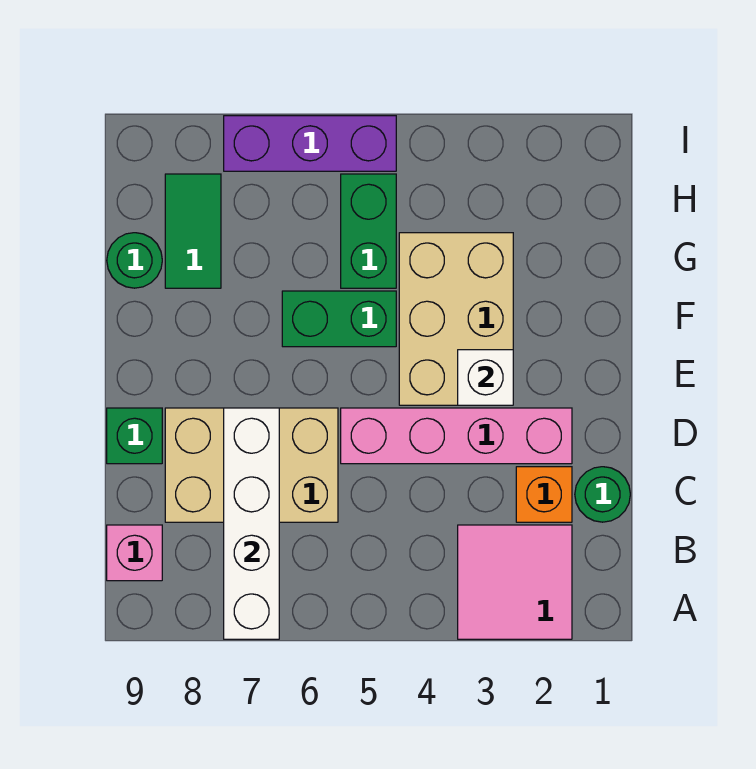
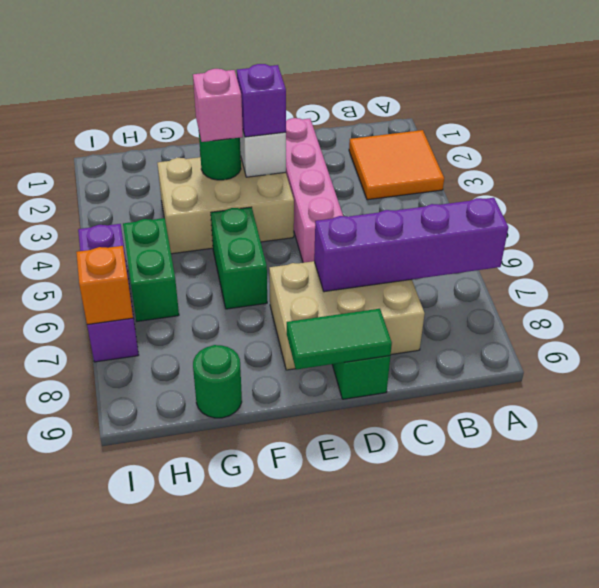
pink 2x2 tile [458,525,572,639] -> orange 2x2 tile [349,130,444,200]
white 1x4 brick [224,408,279,639] -> purple 1x4 brick [314,198,508,292]
pink 1x1 brick [107,525,162,581] -> pink 1x1 brick moved to [193,69,243,142]
green 1x1 round brick [575,467,630,522] -> green 1x1 round brick moved to [199,133,241,180]
orange 1x1 brick [516,467,572,522] -> orange 1x1 brick moved to [76,246,133,324]
tan 2x3 brick [165,408,338,522] -> tan 2x3 brick turned to [269,261,425,370]
none -> purple 1x1 brick [237,64,286,137]
green 1x2 brick [341,174,396,288] -> green 1x2 brick turned to [123,218,179,321]
green 1x2 tile [165,174,221,288] -> green 1x2 tile moved to [287,309,392,369]

